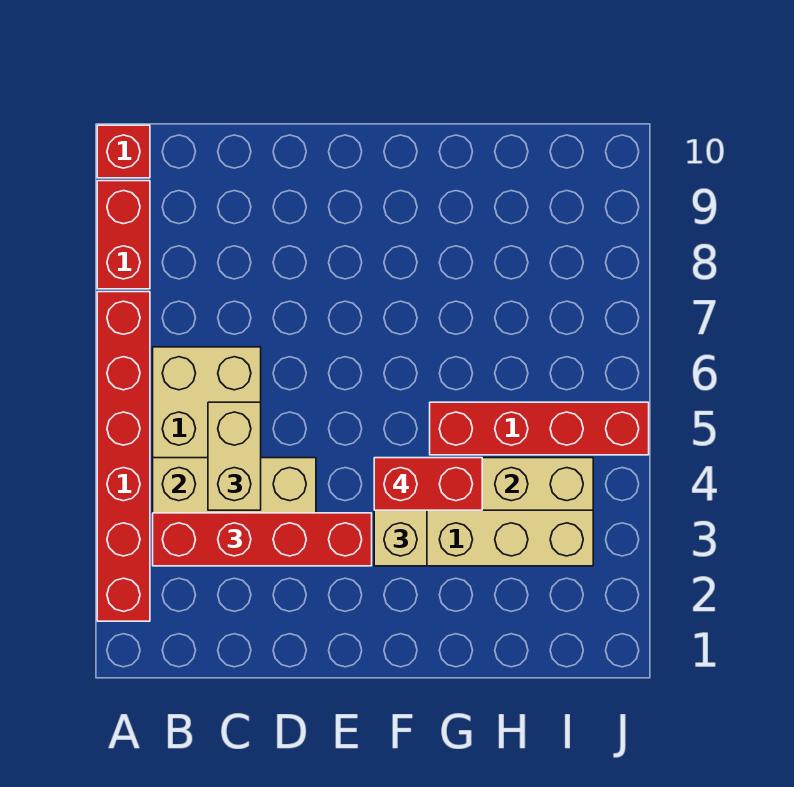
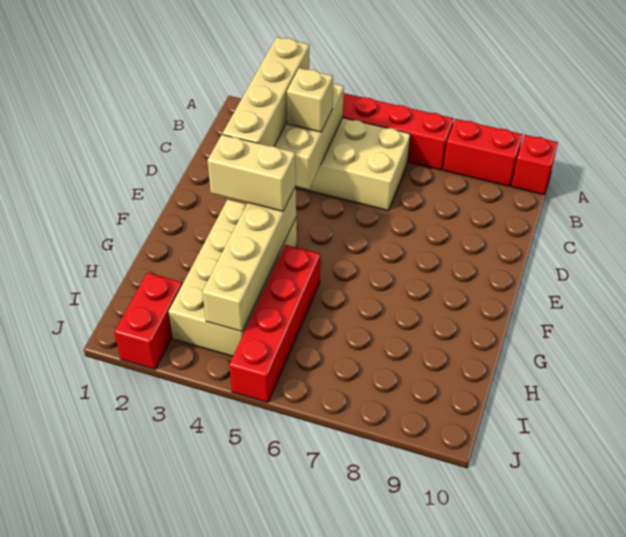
red 1x4 brick [153,513,372,566] -> tan 1x4 brick [223,37,310,146]
tan 1x2 brick [208,402,261,510] -> tan 1x1 brick [287,68,333,132]
red 1x2 brick [374,458,482,510] -> red 1x2 brick moved to [114,273,182,369]

